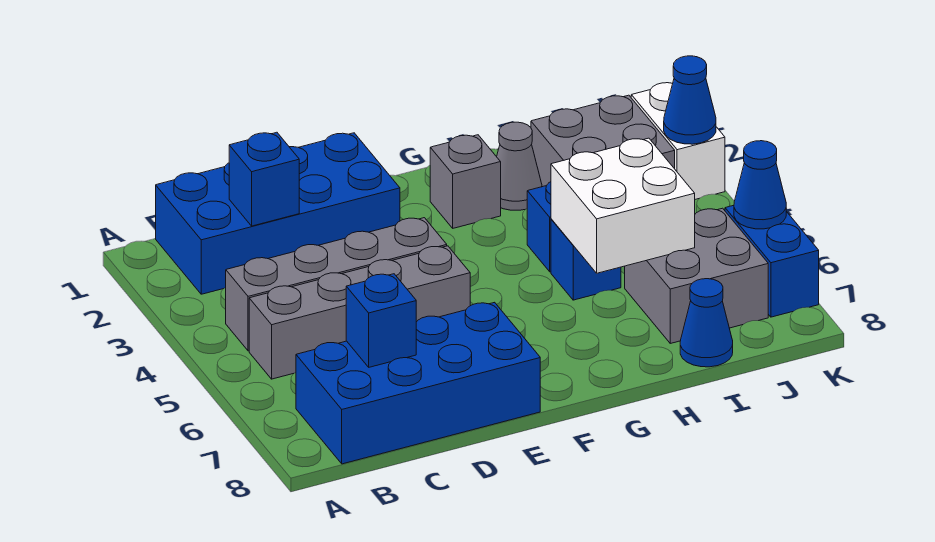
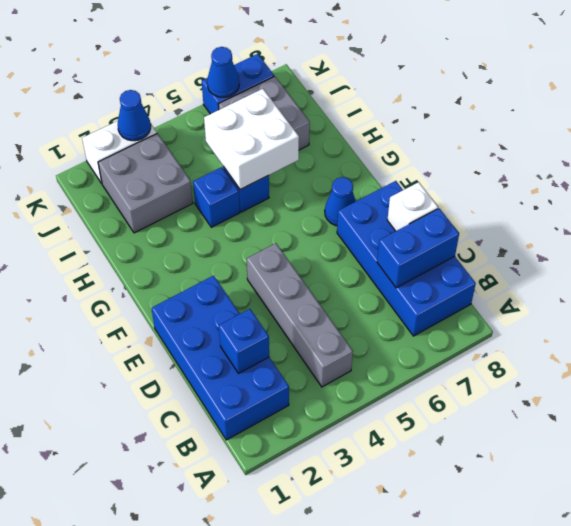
grey 1x4 brick [249,246,470,379] -> none
blue 1x1 brick [346,274,416,367] -> blue 1x2 brick [377,208,459,288]
none -> white 1x1 brick [387,182,438,231]
grey 1x1 brick [430,135,501,228] -> none
grey 1x1 cone [497,122,542,210] -> none
blue 1x1 cone [680,279,733,367] -> blue 1x1 cone moved to [325,177,356,226]

